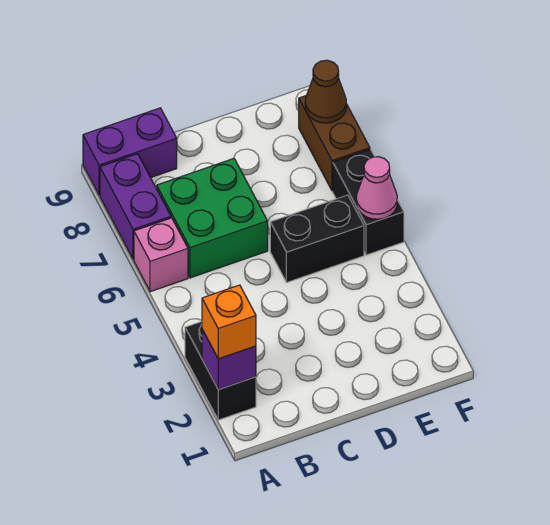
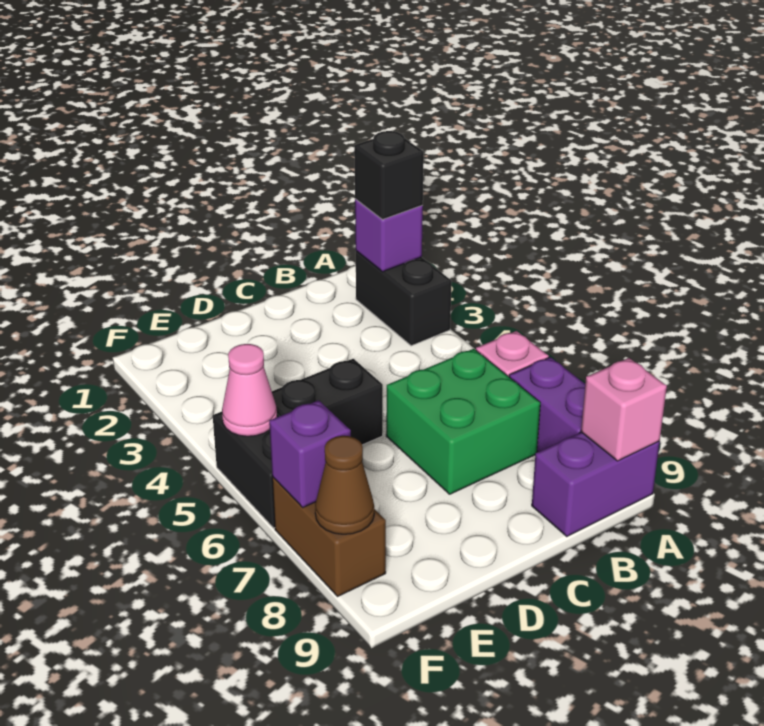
orange 1x1 brick [202,285,256,359] -> black 1x1 brick [354,131,424,220]
none -> pink 1x1 brick [581,358,667,461]
none -> purple 1x1 brick [269,400,351,508]

